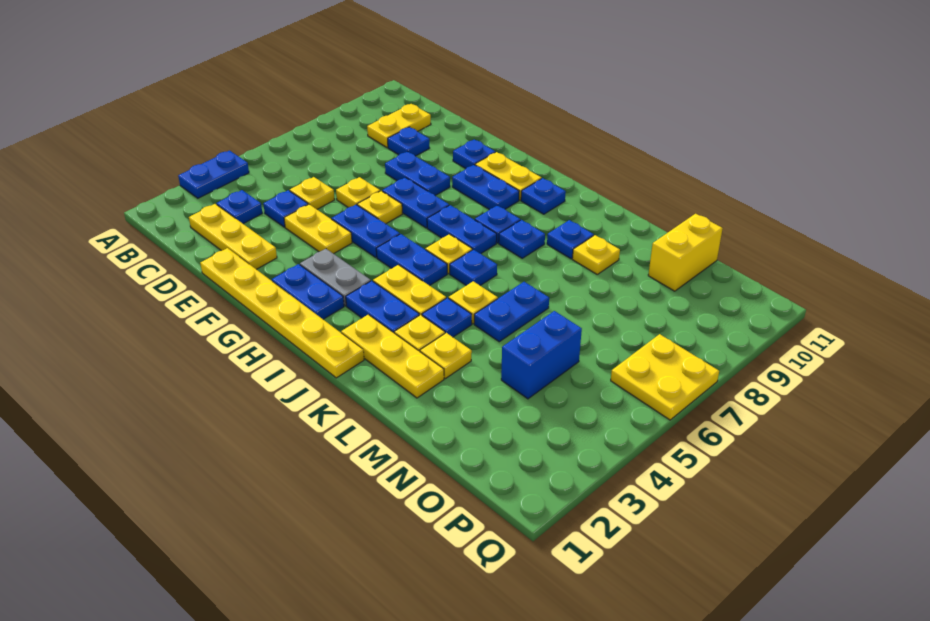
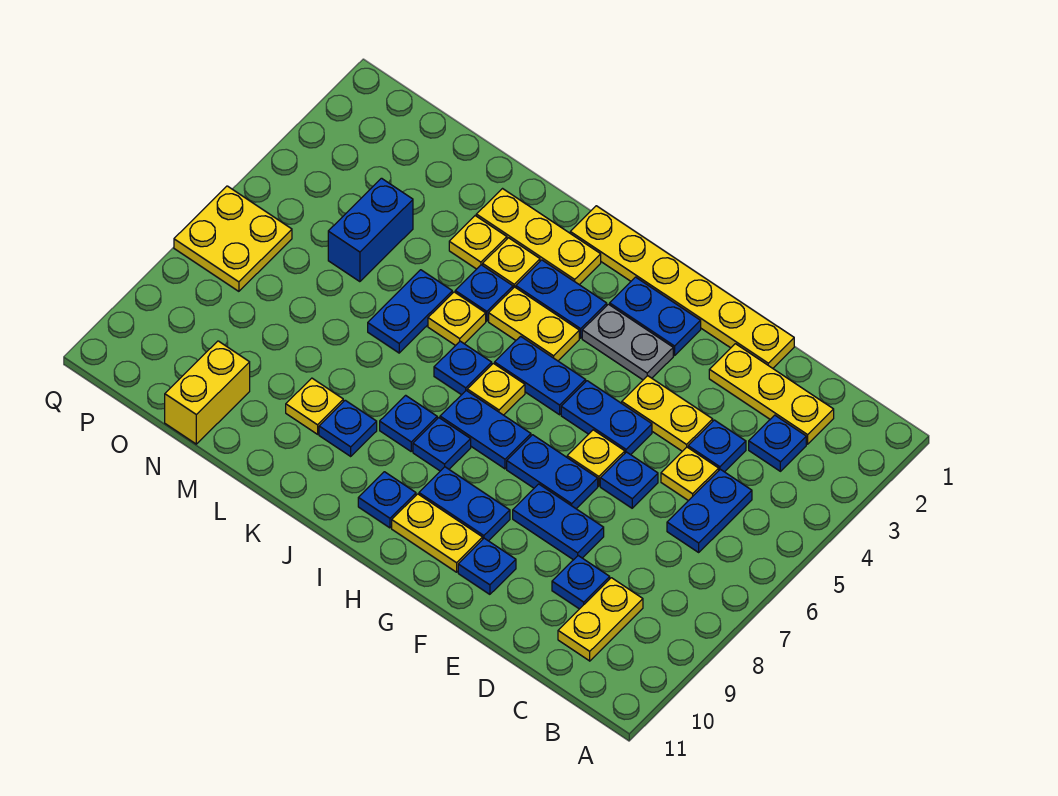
blue 1x2 plate [178,151,249,198] -> blue 1x2 plate moved to [667,469,752,552]
yellow 1x1 plate [336,177,380,208] -> blue 1x1 plate [600,452,658,508]

